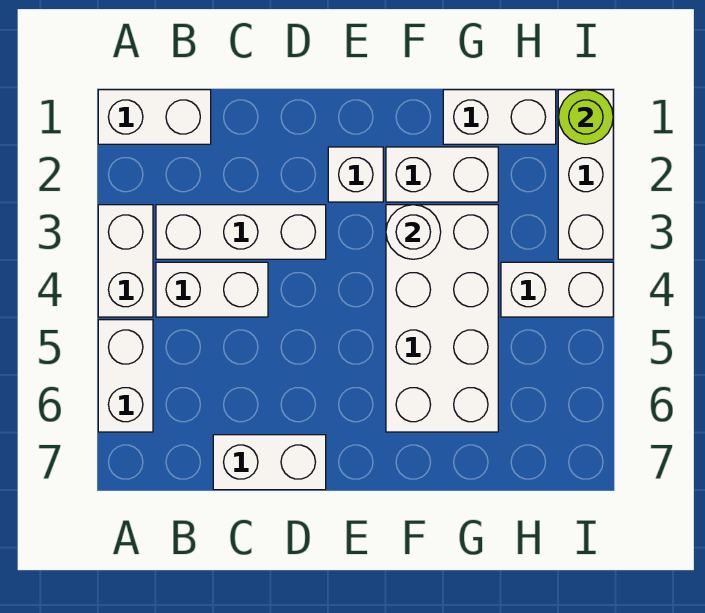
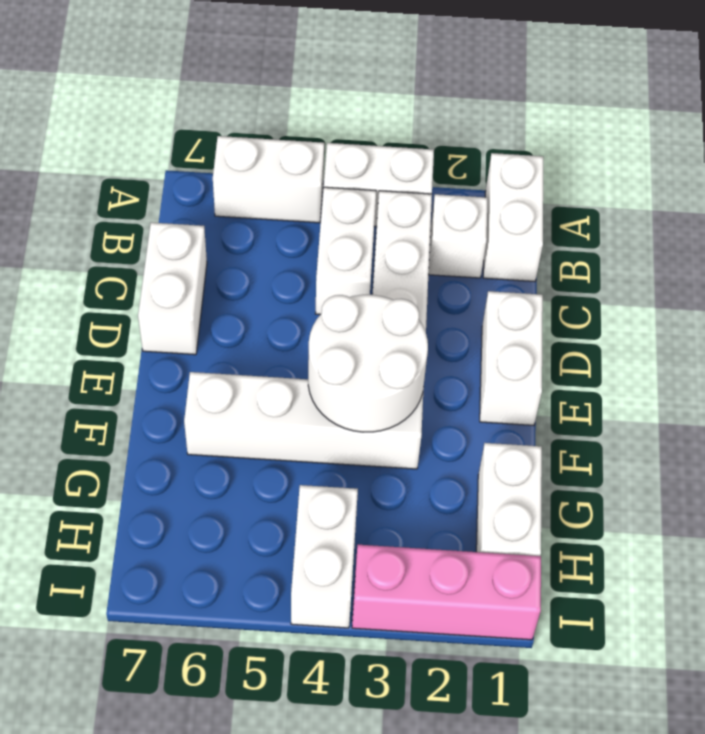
white 1x1 brick [328,147,383,202] -> white 1x1 brick moved to [429,194,488,278]
white 1x2 brick [386,147,498,202] -> white 1x2 brick moved to [480,291,543,425]
white 2x4 brick [386,205,498,432] -> white 1x4 brick [184,372,424,469]
white 1x1 round brick [386,205,441,259] -> white 2x2 round brick [308,295,428,432]
white 1x3 brick [558,90,613,259] -> pink 1x3 brick [352,545,541,640]
lime 1x1 round brick [559,90,613,144] -> none

